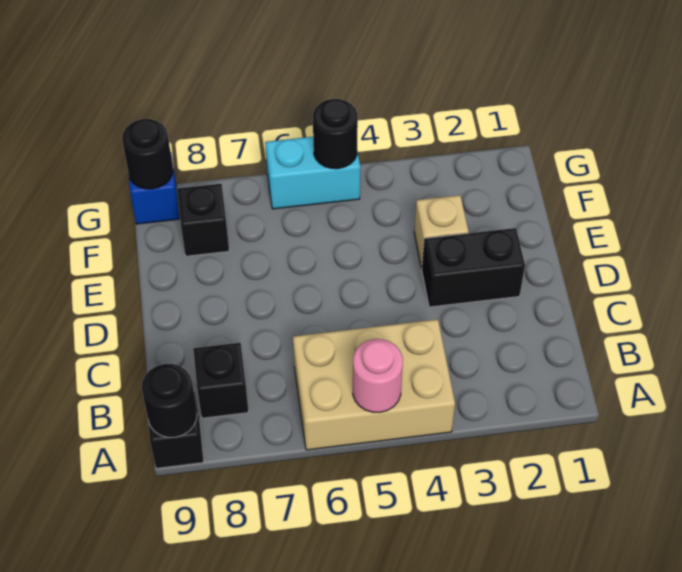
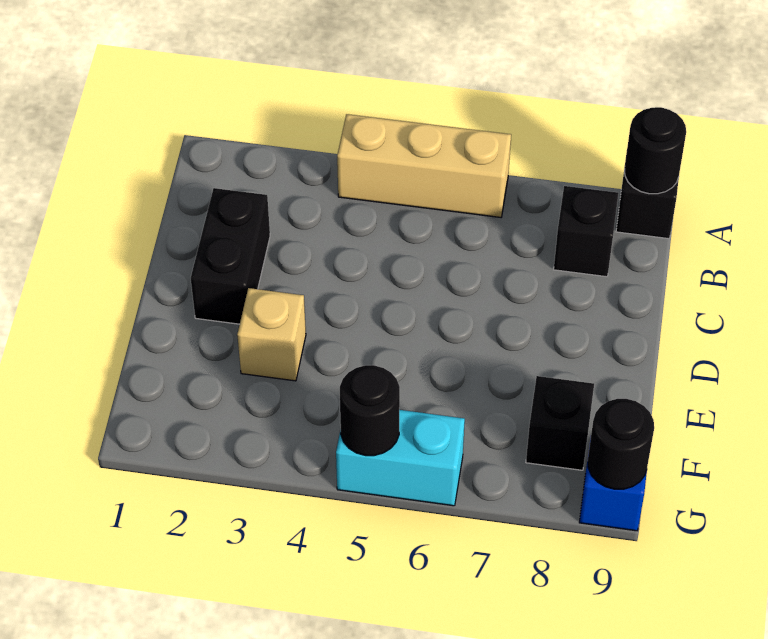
tan 2x3 brick [293,319,455,450] -> tan 1x3 brick [337,114,511,217]
pink 1x1 round brick [353,339,403,412] -> none
black 1x2 brick [422,228,525,307] -> black 1x2 brick turned to [191,188,270,324]

